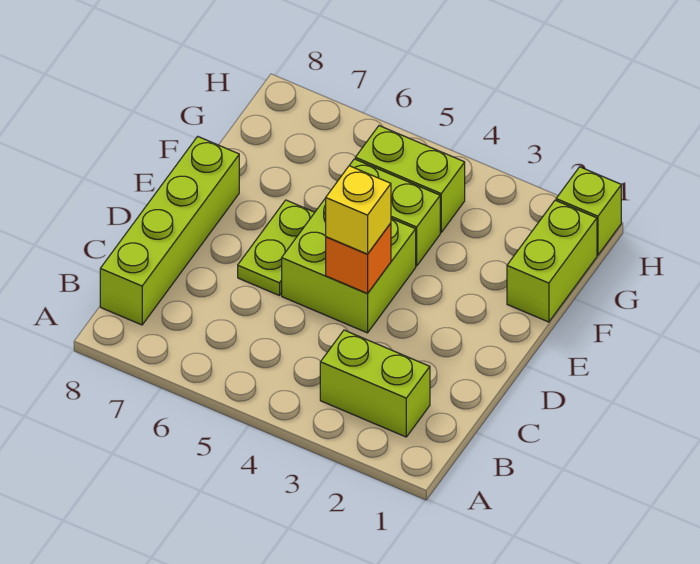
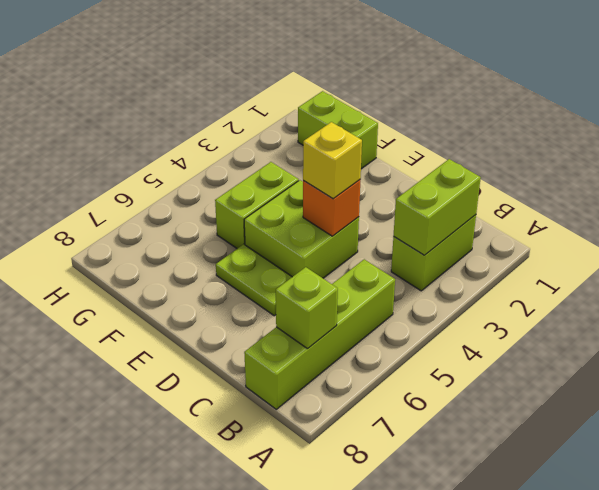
lime 1x4 brick [100,136,239,325] -> lime 1x4 brick turned to [244,259,395,409]
lime 1x2 brick [355,126,465,232] -> lime 1x2 brick moved to [394,159,481,255]
lime 1x1 brick [556,167,621,255] -> lime 1x1 brick moved to [276,267,338,349]

